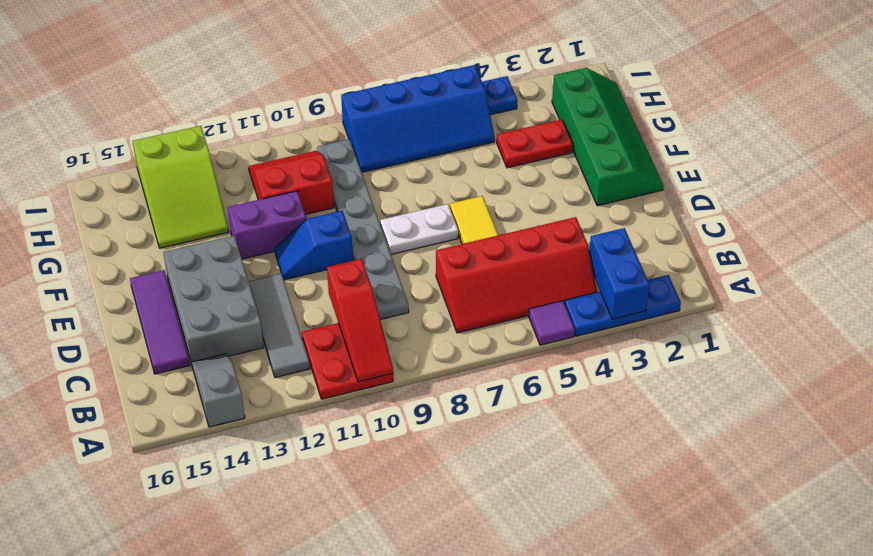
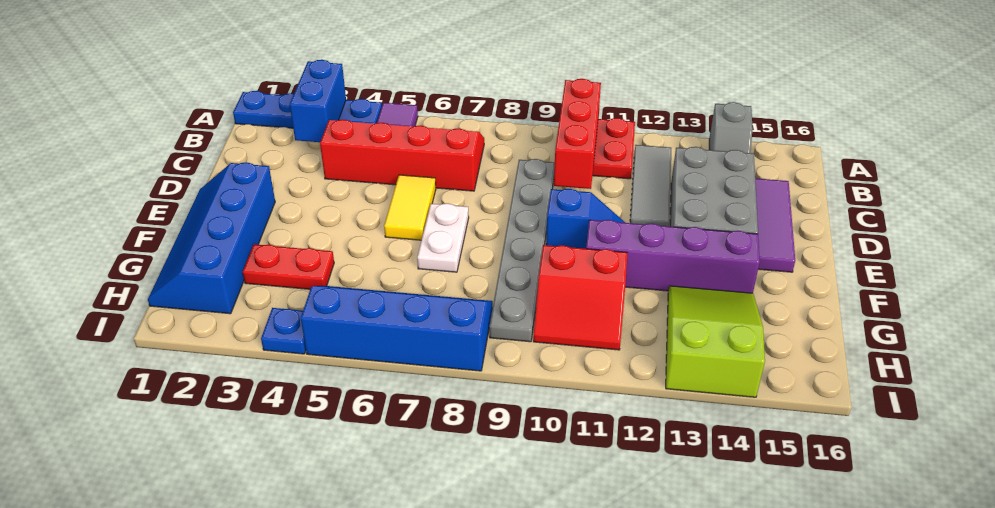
blue 1x3 plate [565,275,681,336] -> blue 1x4 plate [233,91,382,128]
red 1x3 slope [327,259,393,382] -> red 1x3 brick [554,79,601,189]
green 2x4 slope [552,68,664,206] -> blue 2x4 slope [148,162,275,314]
white 1x2 plate [380,204,458,254] -> white 1x2 plate turned to [417,203,469,272]
purple 1x2 brick [228,191,306,259] -> purple 1x4 brick [586,220,760,293]

